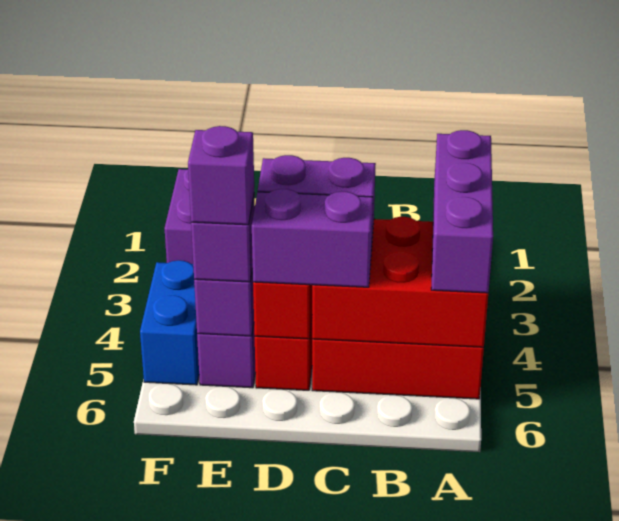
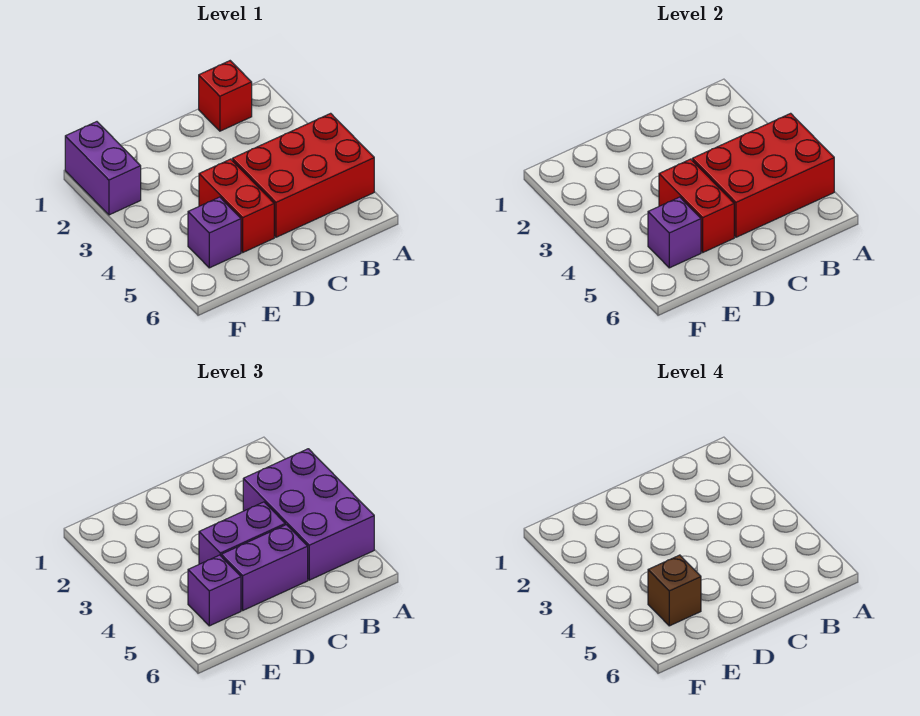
purple 1x3 brick [431,130,493,293] -> purple 2x3 brick [243,449,374,580]
none -> red 1x1 brick [199,61,252,131]
purple 1x1 brick [188,126,254,225] -> brown 1x1 brick [648,555,701,626]
blue 1x2 brick [140,260,199,385] -> none

